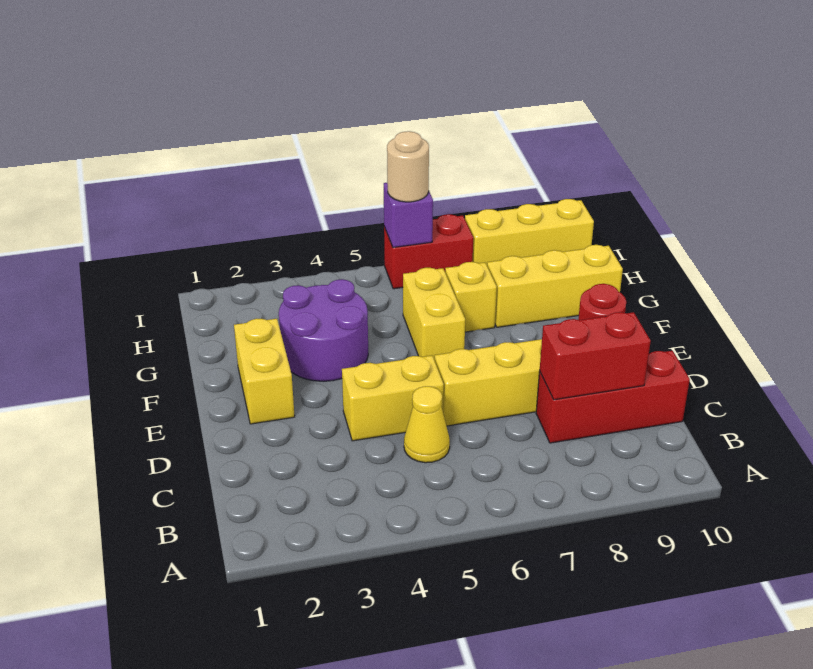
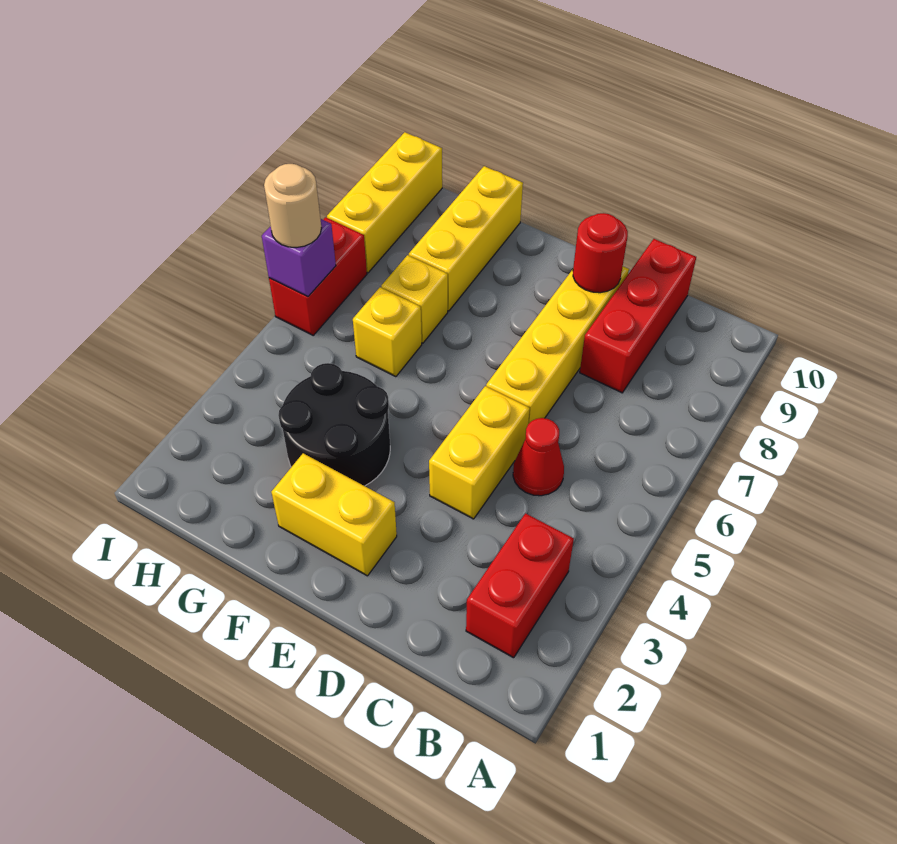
yellow 1x1 cone [404,386,450,463] -> red 1x1 cone [513,418,564,496]
red 1x2 brick [540,312,651,400] -> red 1x2 brick moved to [466,513,574,658]
purple 2x2 round brick [279,279,368,381] -> black 2x2 round brick [278,363,390,486]
yellow 1x2 brick [403,268,465,360] -> yellow 1x1 brick [353,287,422,377]

